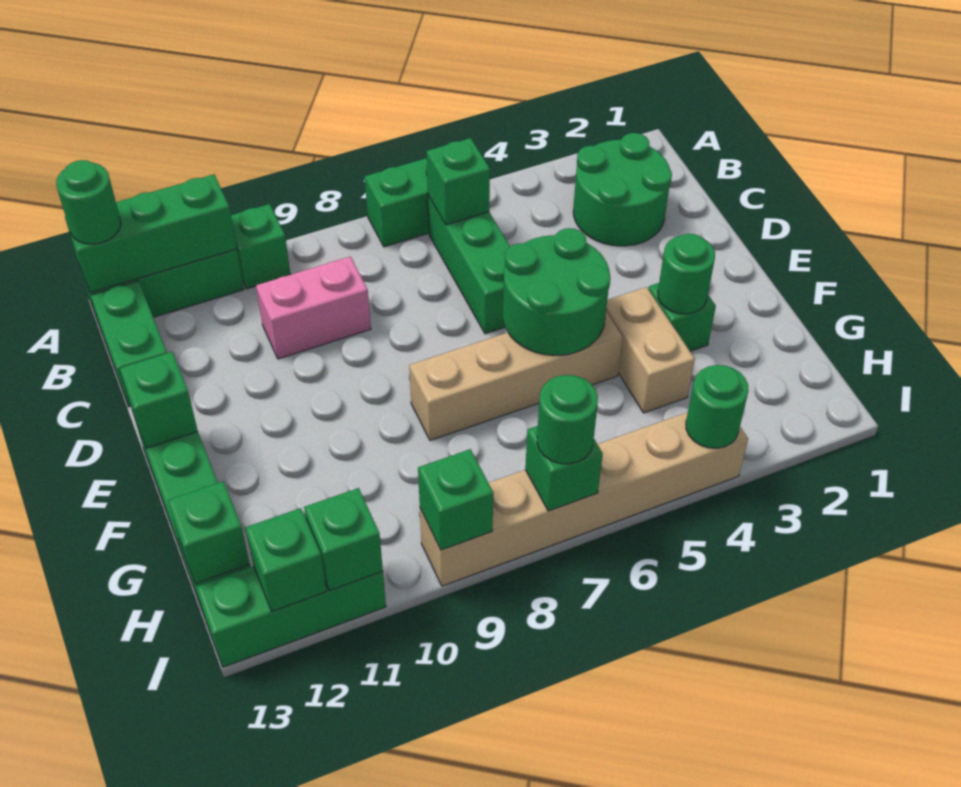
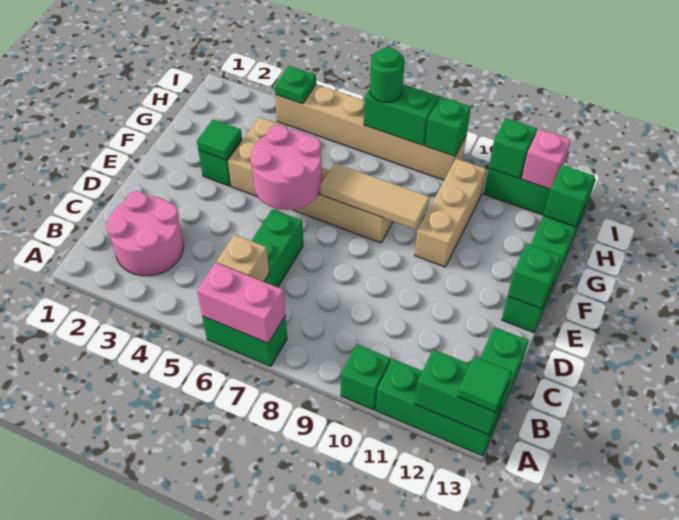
green 1x3 brick [65,174,237,293] -> green 1x2 brick [415,349,508,435]
green 1x1 round brick [56,160,121,244] -> green 1x1 tile [458,357,512,412]
green 2x2 round brick [573,133,672,246] -> pink 2x2 round brick [106,191,184,276]
green 1x1 brick [427,138,490,225] -> tan 1x1 brick [217,235,269,282]
pink 1x2 brick [256,257,371,359] -> pink 1x2 brick moved to [197,263,285,343]
green 2x2 round brick [503,228,610,356] -> pink 2x2 round brick [250,125,322,210]
green 1x1 round brick [658,234,715,314] -> green 1x1 tile [197,119,242,160]
none -> tan 1x3 tile [320,163,430,230]
none -> tan 1x3 brick [415,159,486,267]
green 1x1 round brick [686,365,748,448] -> green 1x1 plate [274,66,316,104]
green 1x1 brick [525,426,603,511] -> green 1x2 brick [364,84,439,145]
green 1x1 brick [245,508,326,612] -> pink 1x1 brick [521,129,571,189]

